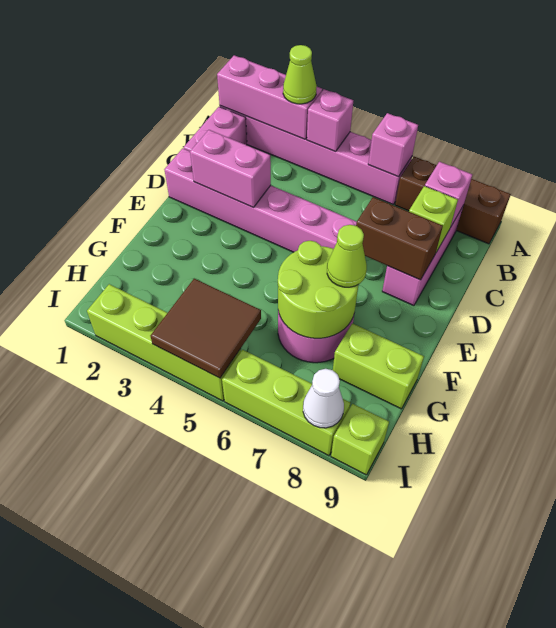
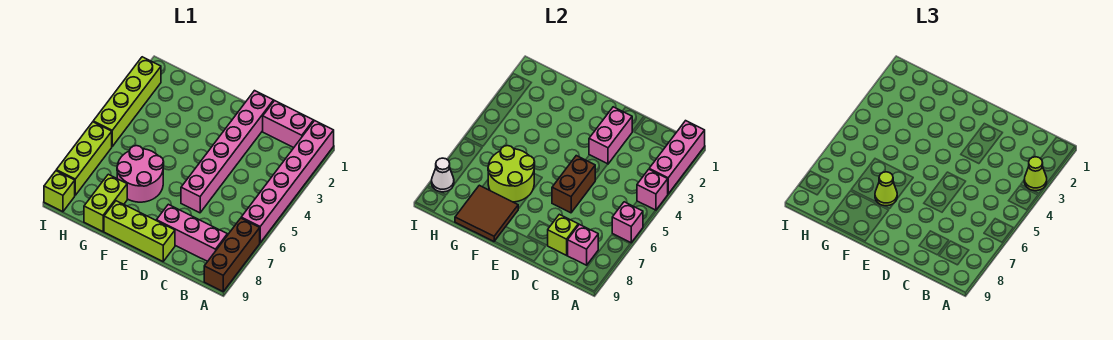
brown 1x2 brick [356,197,443,280] -> brown 1x2 brick moved to [552,156,595,213]
none -> lime 1x3 brick [104,201,175,261]
brown 2x2 tile [150,278,261,378] -> brown 2x2 tile moved to [455,185,518,241]

